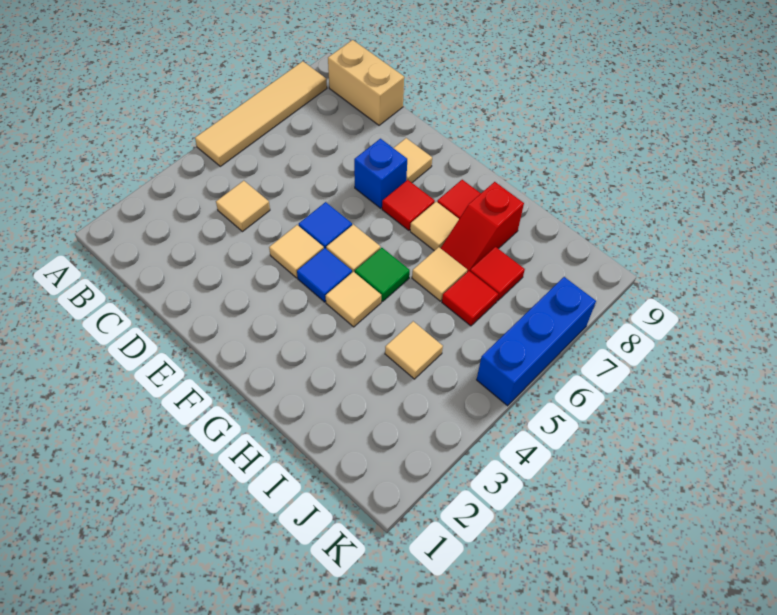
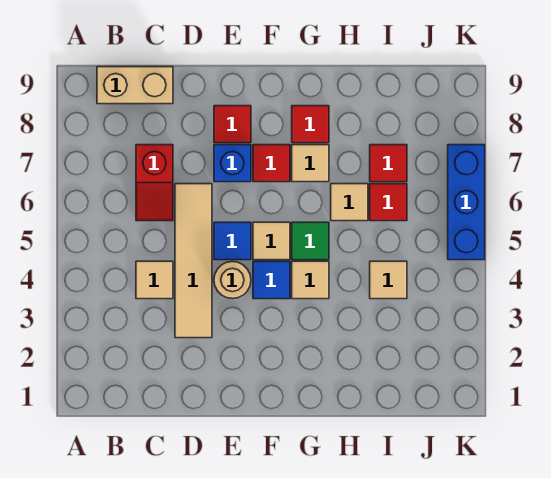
tan 1x4 tile [195,61,327,166] -> tan 1x4 tile moved to [175,184,212,338]
tan 1x1 tile [269,225,324,278] -> tan 1x1 round brick [214,262,251,299]
tan 1x1 tile [394,138,432,183] -> red 1x1 tile [214,106,251,143]
red 1x2 slope [441,182,524,272] -> red 1x2 slope moved to [136,145,173,221]

